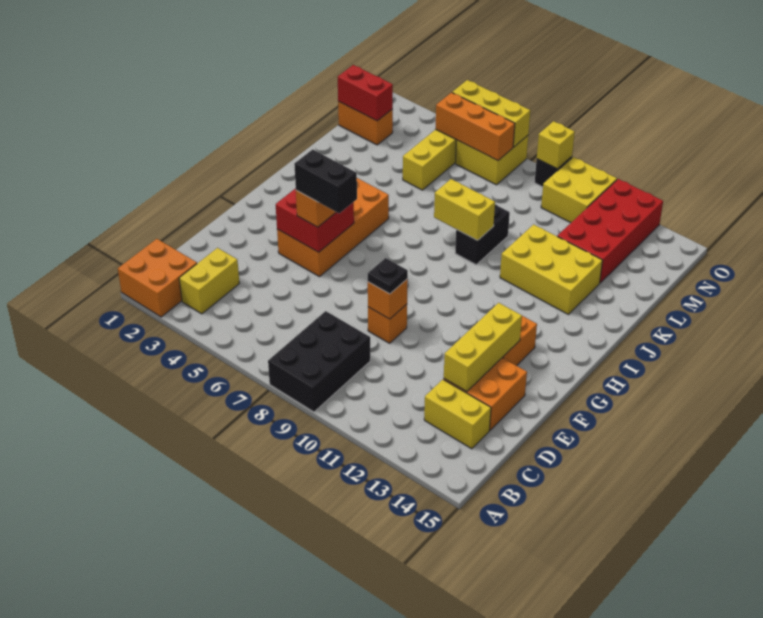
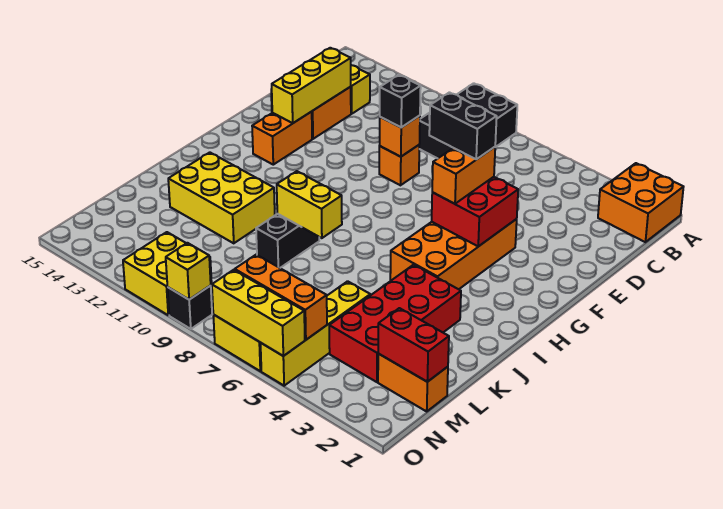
yellow 1x2 brick [179,248,239,314] -> none
black 1x1 plate [368,258,408,294] -> black 1x1 brick [380,75,421,127]
red 2x4 brick [557,179,663,283] -> red 2x4 brick moved to [329,265,461,382]

